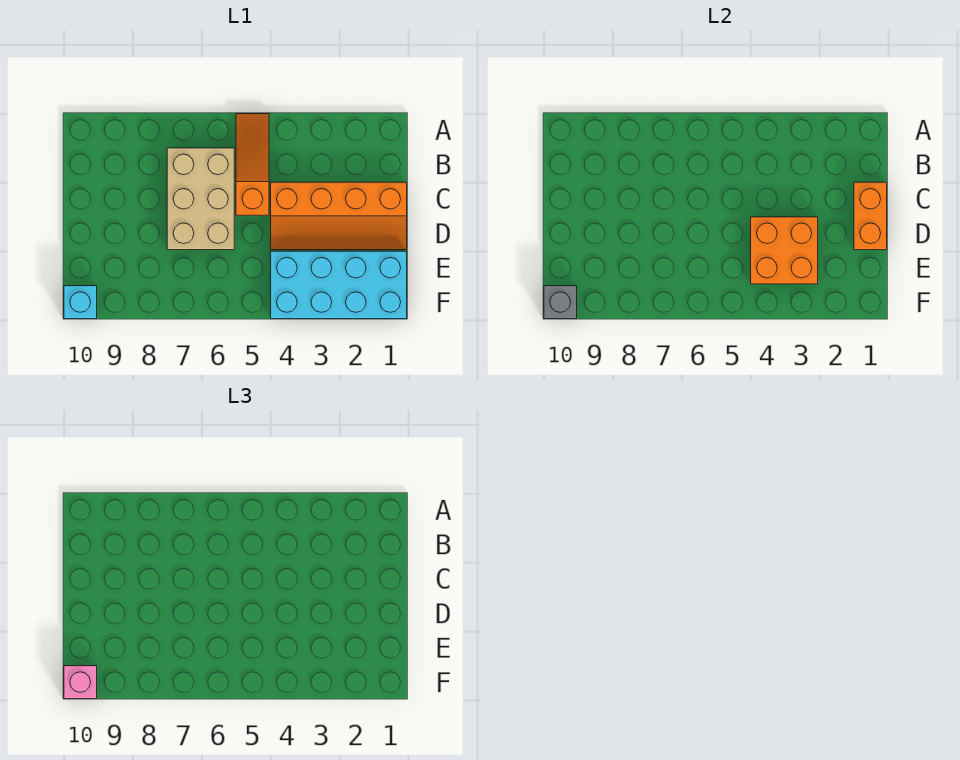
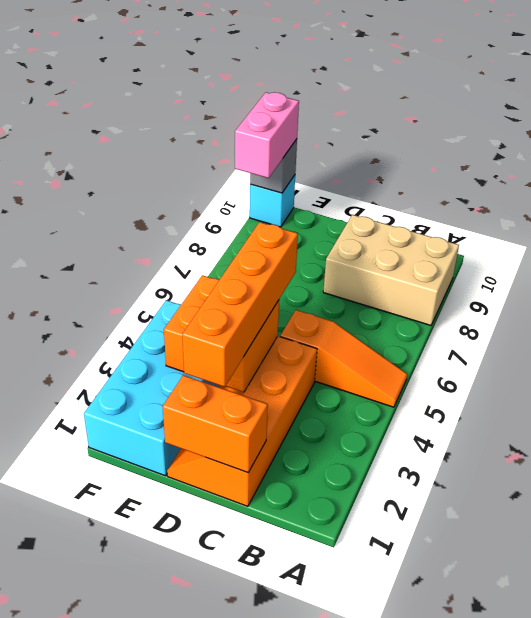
tan 2x3 brick [167,148,234,250] -> tan 2x3 brick moved to [323,215,459,325]
none -> orange 1x4 brick [182,222,298,387]
pink 1x1 brick [64,666,97,699] -> pink 1x2 brick [235,92,299,178]

